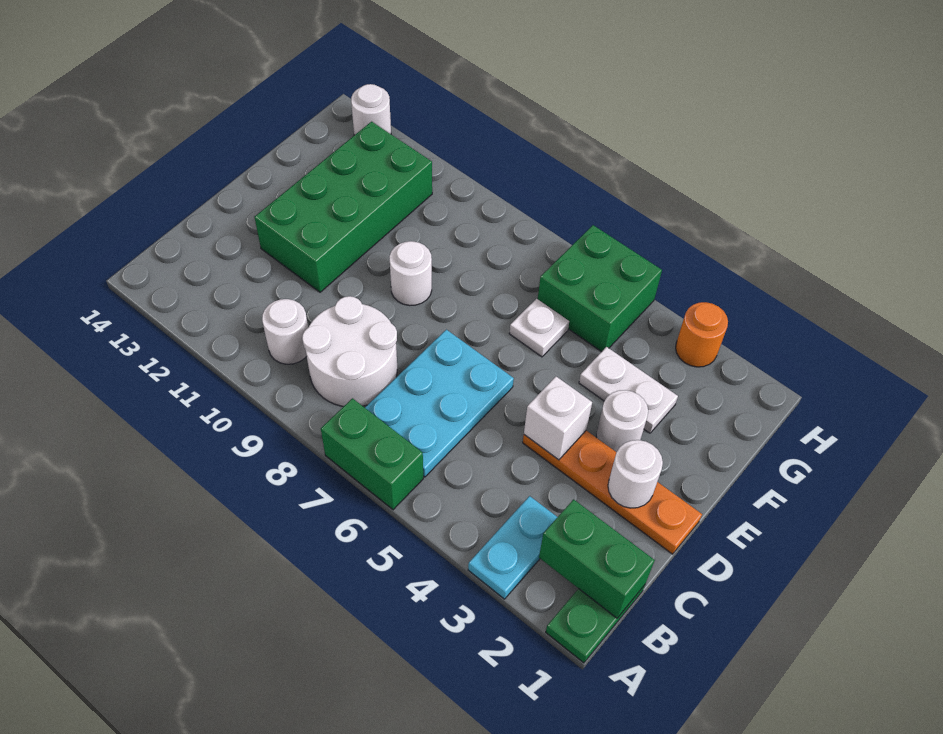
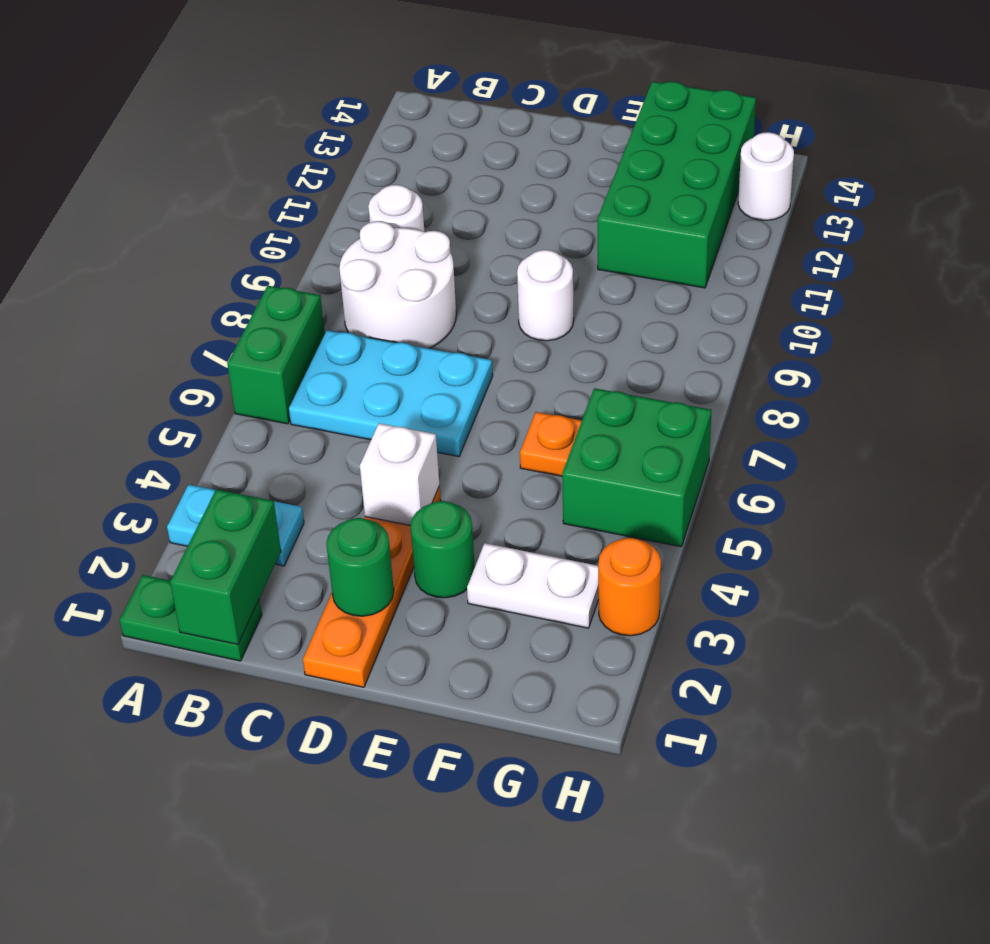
white 1x1 round brick [608,440,663,508] -> green 1x1 round brick [326,518,394,616]
green 2x4 brick [255,122,432,292] -> green 2x4 brick turned to [598,81,756,288]
white 1x1 round brick [596,390,648,452] -> green 1x1 round brick [411,501,475,598]
white 1x2 plate [579,347,678,433] -> white 1x2 plate turned to [467,543,599,628]
white 1x1 plate [509,299,569,357] -> orange 1x1 plate [520,412,582,476]

